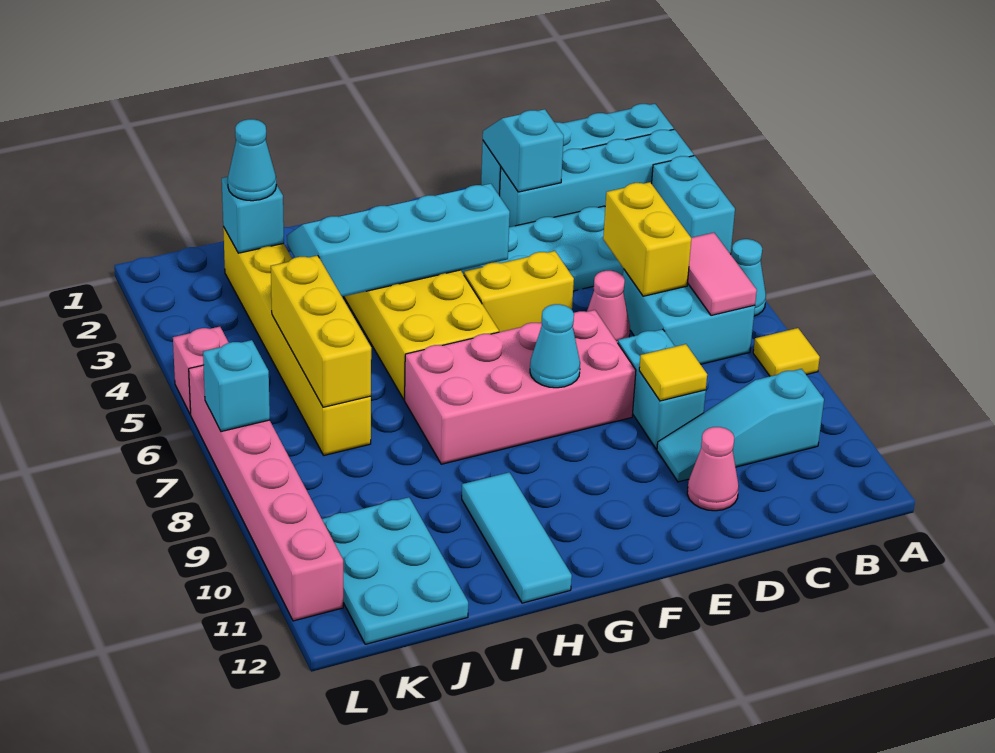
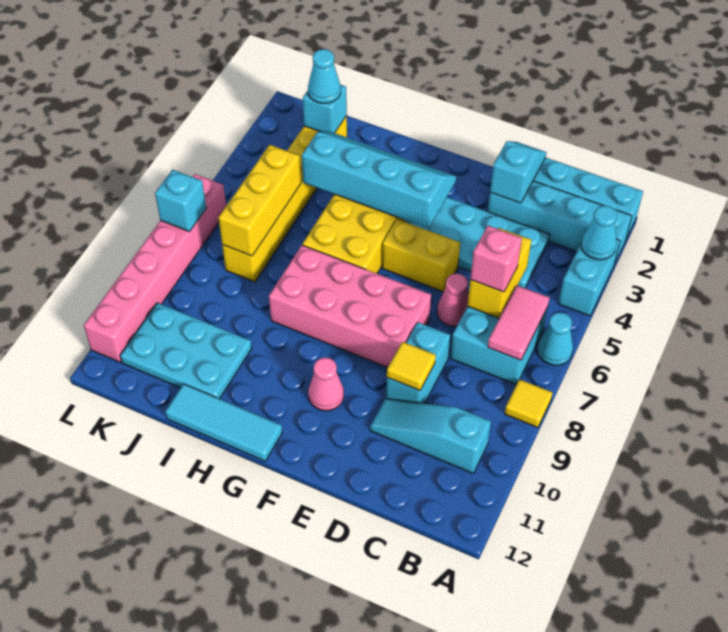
pink 1x1 cone [687,427,739,511] -> pink 1x1 cone moved to [308,357,344,411]
cyan 1x1 cone [530,304,580,388] -> cyan 1x1 cone moved to [581,206,617,260]
cyan 1x3 tile [462,472,572,603] -> cyan 1x3 tile turned to [165,384,282,461]
cyan 2x3 plate [322,497,468,644] -> cyan 2x3 plate turned to [120,303,252,399]
pink 1x1 brick [173,327,229,415] -> pink 1x1 brick moved to [470,226,522,292]

